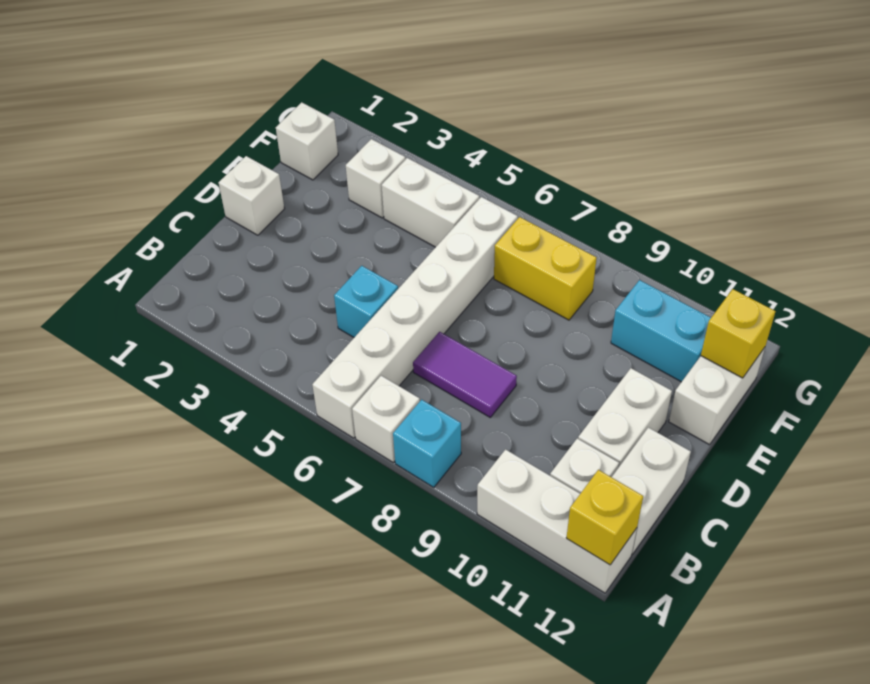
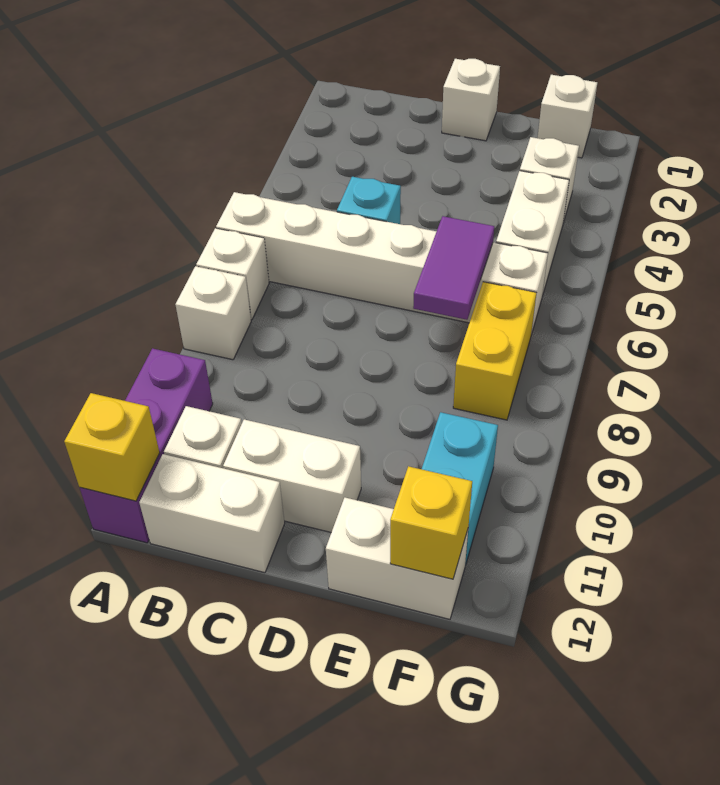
cyan 1x1 brick [393,400,461,487] -> white 1x1 brick [175,266,251,360]
white 1x3 brick [477,449,637,593] -> purple 1x3 brick [80,348,213,543]
purple 1x2 tile [413,332,517,417] -> purple 1x2 tile moved to [413,216,494,320]

